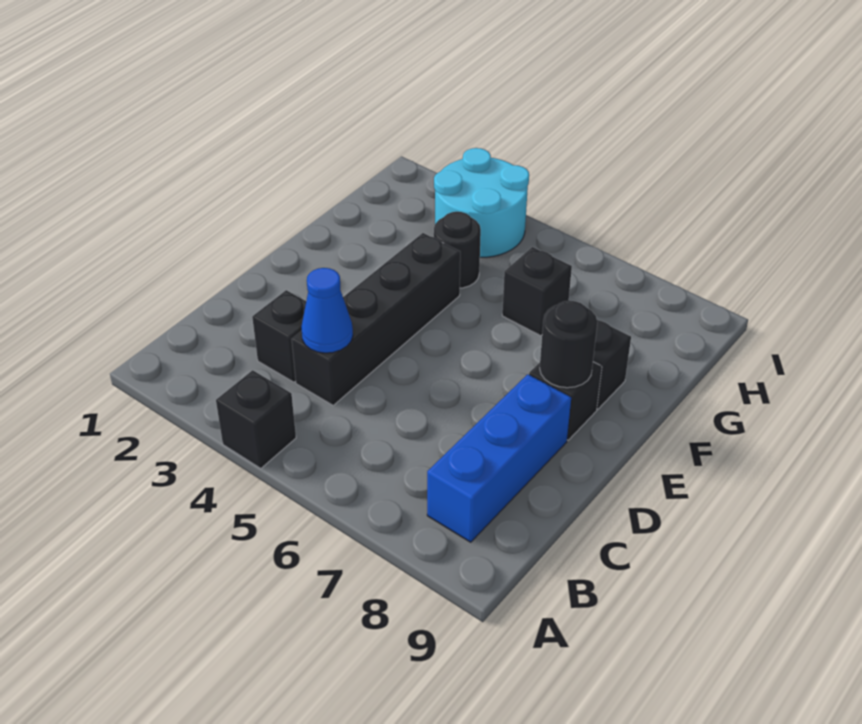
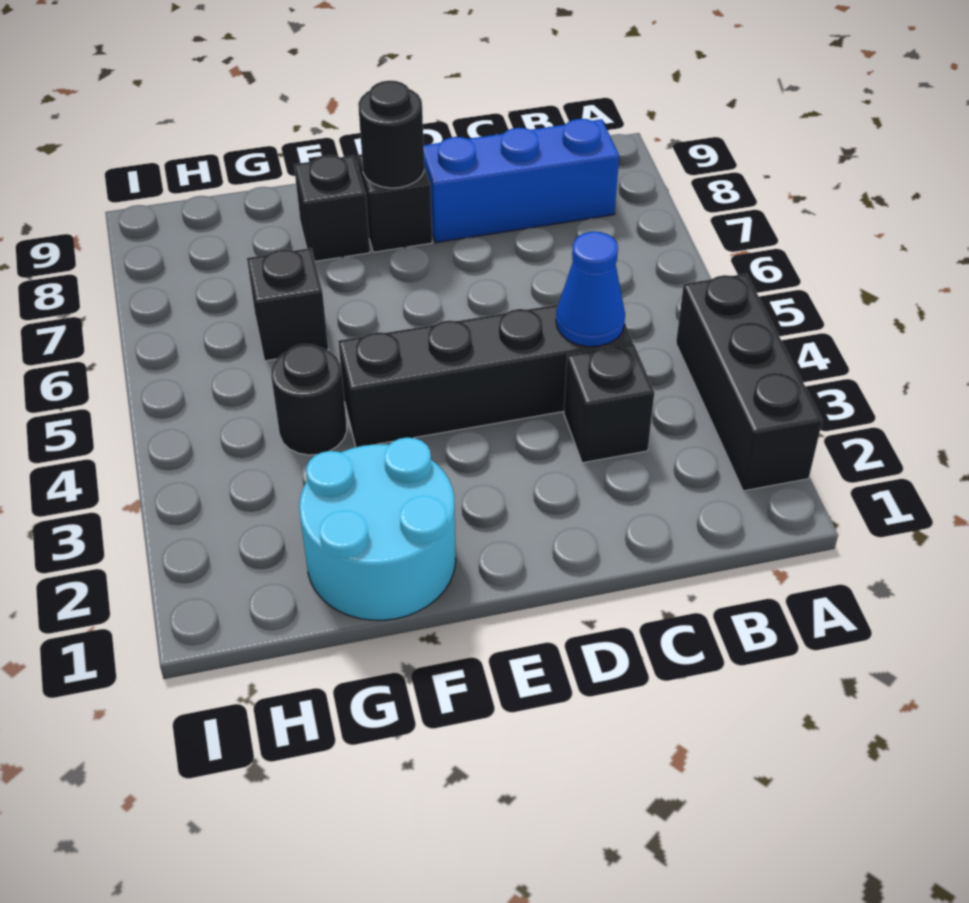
black 1x1 brick [216,370,296,468] -> black 1x3 brick [676,274,822,491]
cyan 2x2 round brick [434,148,529,257] -> cyan 2x2 round brick moved to [299,438,456,620]

